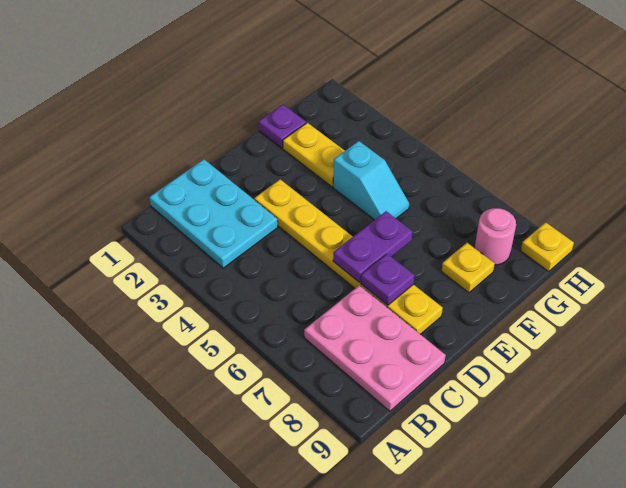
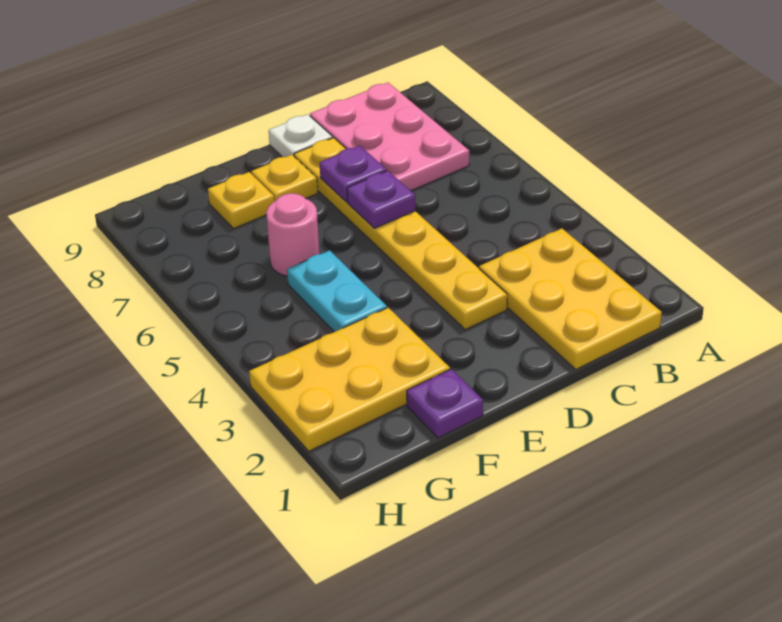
cyan 2x3 plate [149,159,278,268] -> yellow 2x3 plate [479,229,662,369]
purple 1x2 plate [333,211,413,282] -> purple 1x1 plate [347,171,415,228]
none -> white 1x1 plate [269,114,333,157]
yellow 1x2 plate [283,123,345,187] -> yellow 2x3 plate [249,308,450,451]
cyan 1x2 slope [333,141,409,220] -> cyan 1x2 plate [287,250,387,332]
pink 1x1 round brick [475,208,516,265] -> pink 1x1 round brick moved to [266,193,319,276]
yellow 1x1 plate [521,222,574,272] -> yellow 1x1 plate moved to [251,155,318,201]

